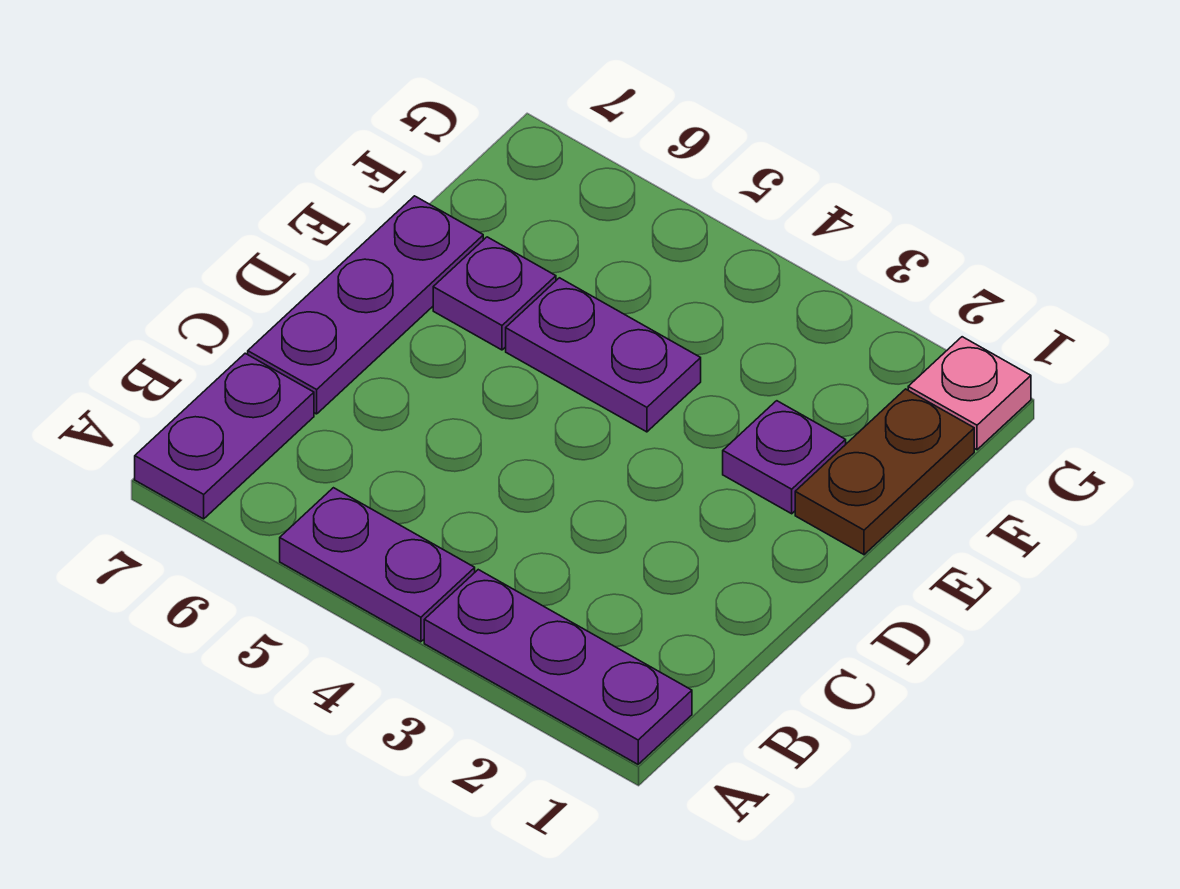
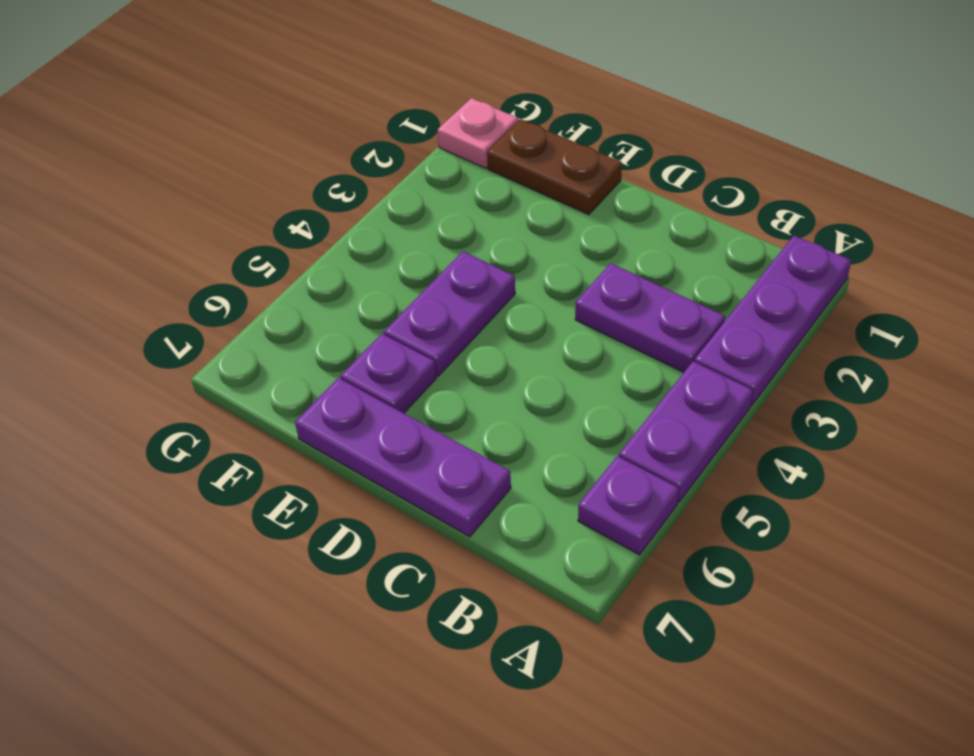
purple 1x2 plate [135,353,314,519] -> purple 1x2 plate moved to [575,263,725,372]
purple 1x1 plate [723,401,846,514] -> purple 1x1 plate moved to [578,456,679,555]

